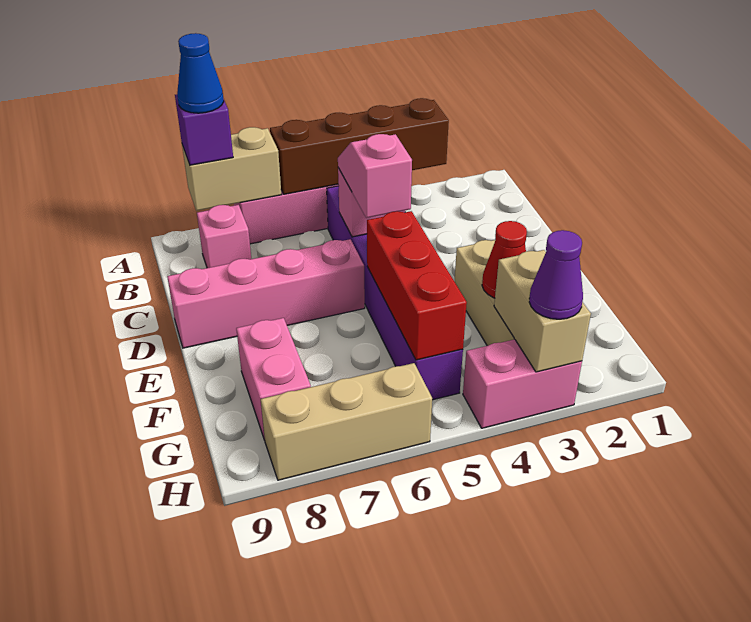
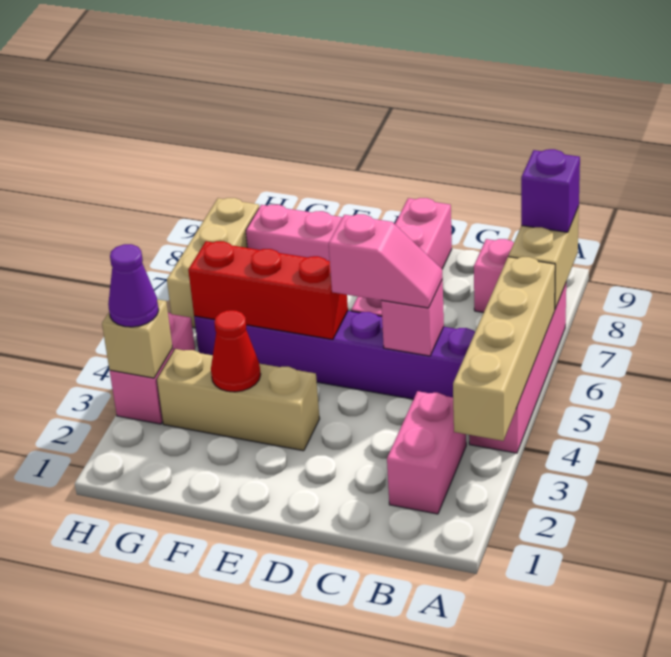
brown 1x4 brick [270,98,449,194] -> tan 1x4 brick [453,257,555,441]
blue 1x1 cone [177,33,224,113] -> none
none -> pink 1x2 brick [387,391,466,514]
tan 1x2 brick [494,250,591,372] -> tan 1x1 brick [102,299,173,378]

